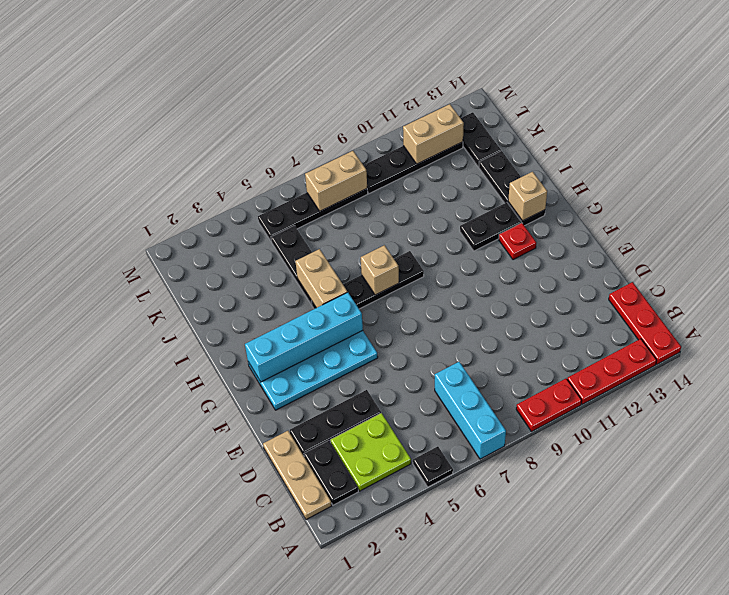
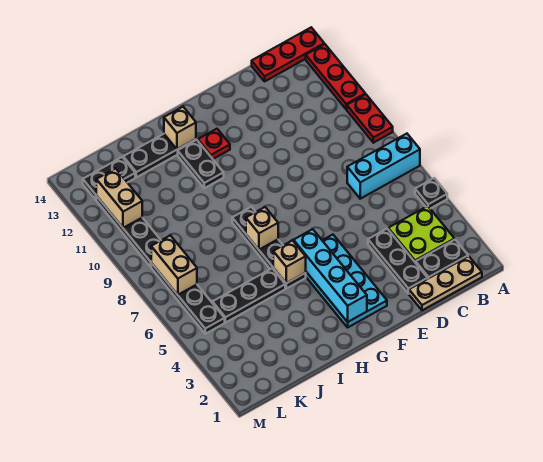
tan 1x2 brick [296,249,347,308] -> tan 1x1 brick [273,241,306,283]

